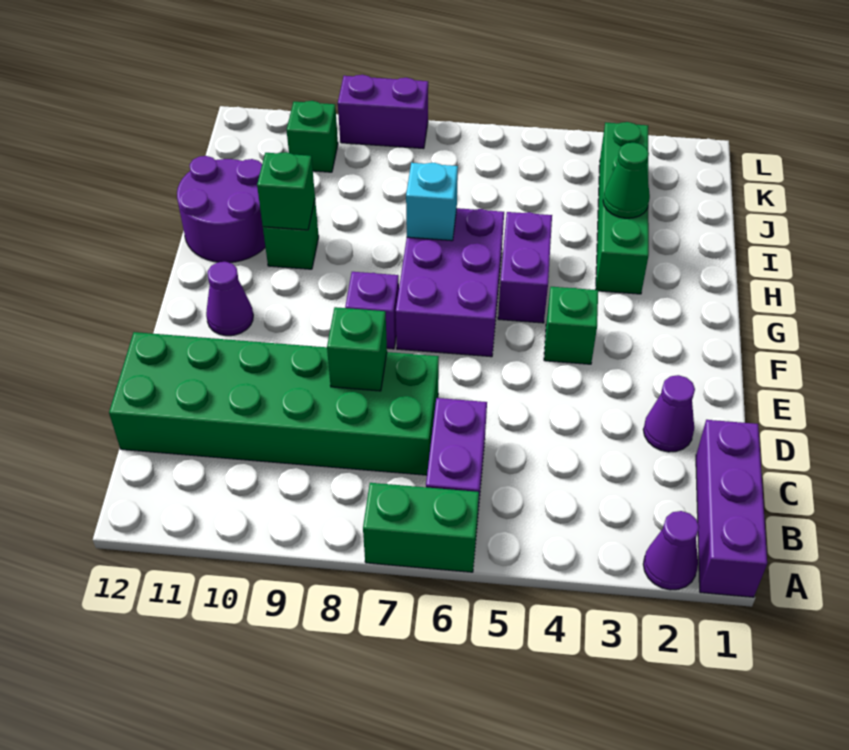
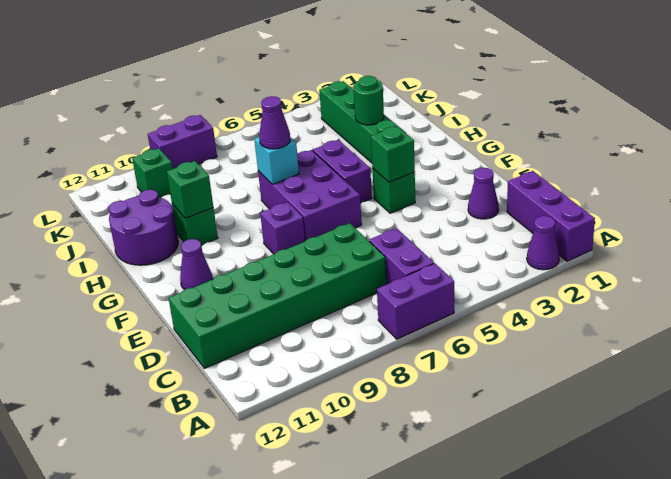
green 1x2 brick [363,483,479,572] -> purple 1x2 brick [377,263,454,339]
green 1x1 brick [327,307,387,391] -> green 1x1 brick moved to [371,126,415,182]
none -> purple 1x1 cone [259,96,290,149]
green 1x1 cone [603,143,650,218] -> green 1x1 round brick [353,76,384,125]

